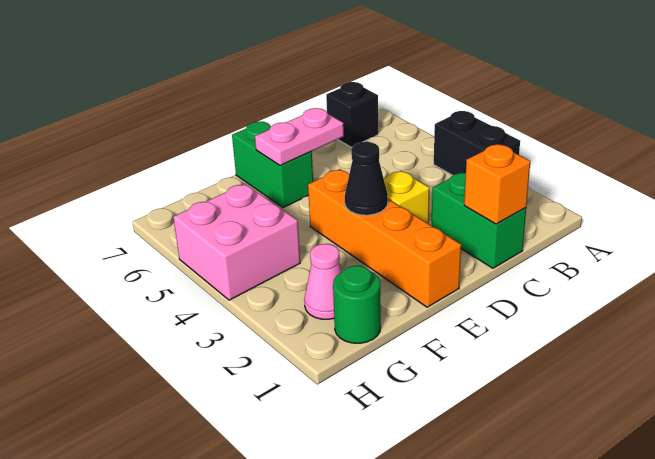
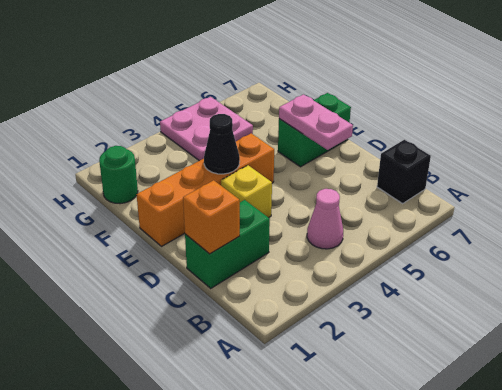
black 1x2 brick [434,111,520,175] -> none
pink 1x1 cone [304,244,342,319] -> pink 1x1 cone moved to [307,189,343,249]
pink 2x2 brick [173,184,300,300] -> pink 2x2 plate [160,97,253,161]

